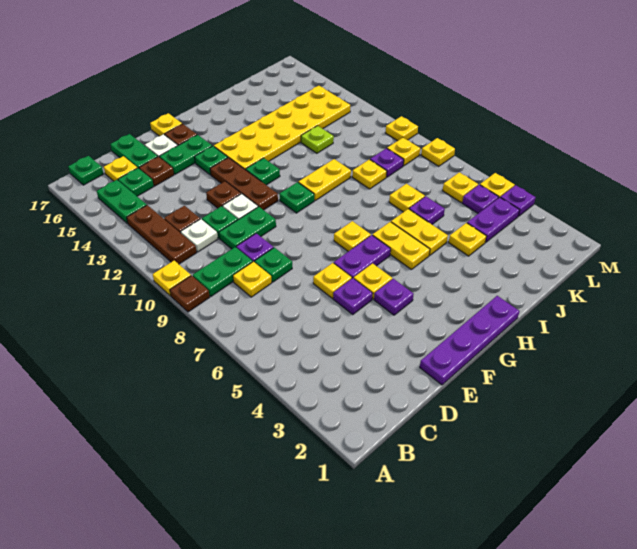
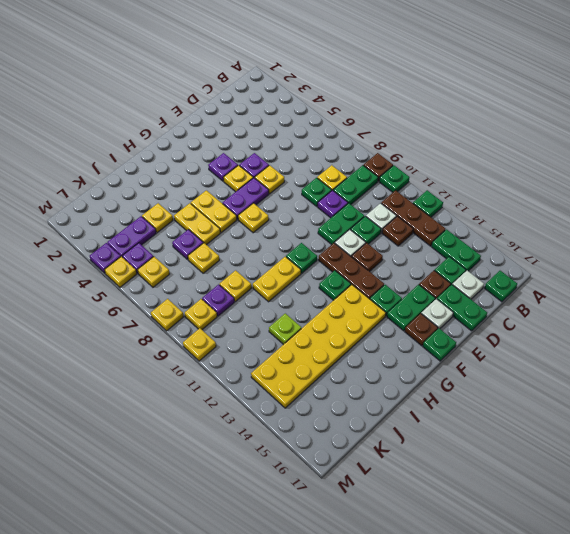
yellow 1x1 plate [153,260,191,296] -> green 1x1 plate [379,165,410,192]
none -> green 1x1 plate [413,190,443,217]
yellow 1x1 plate [104,156,137,181] -> white 1x1 plate [452,271,484,299]
purple 1x4 plate [420,296,520,385] -> none
yellow 1x1 plate [150,113,182,136] -> green 1x1 plate [423,328,456,361]

